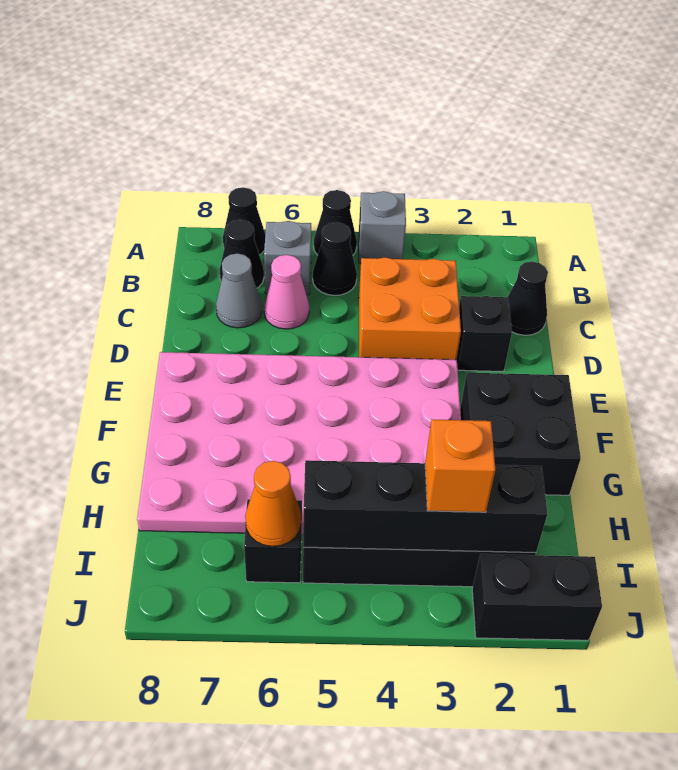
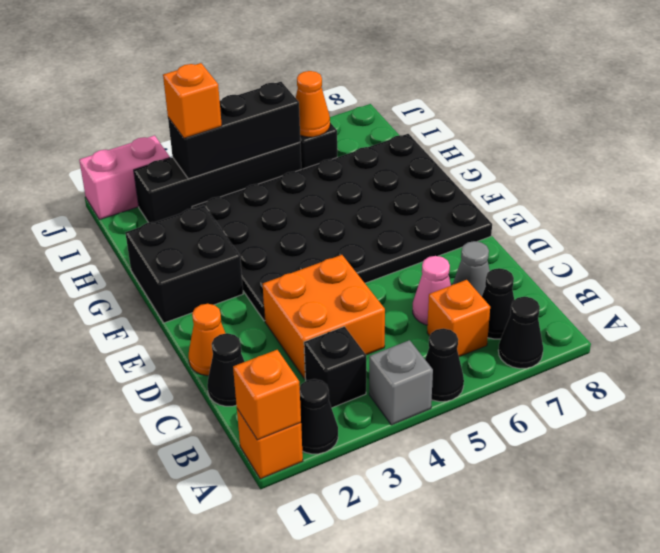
none -> orange 1x1 brick [237,409,303,479]
none -> orange 1x1 brick [233,350,301,440]
black 1x1 cone [313,222,357,295] -> black 1x1 cone moved to [300,379,338,454]
grey 1x1 brick [264,221,311,295] -> orange 1x1 brick [427,280,490,357]
none -> orange 1x1 cone [189,304,226,376]
black 1x1 brick [457,296,512,371] -> black 1x1 brick moved to [304,326,366,408]
pink 4x6 plate [137,352,461,535] -> black 4x6 plate [192,134,492,321]
black 1x4 brick [303,460,547,552] -> black 1x3 brick [168,82,300,179]
black 1x2 brick [472,554,602,640] -> pink 1x2 brick [79,136,170,219]

